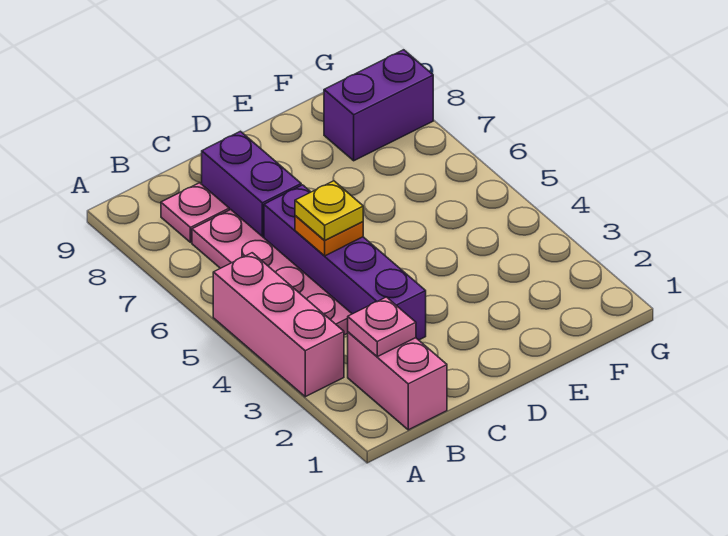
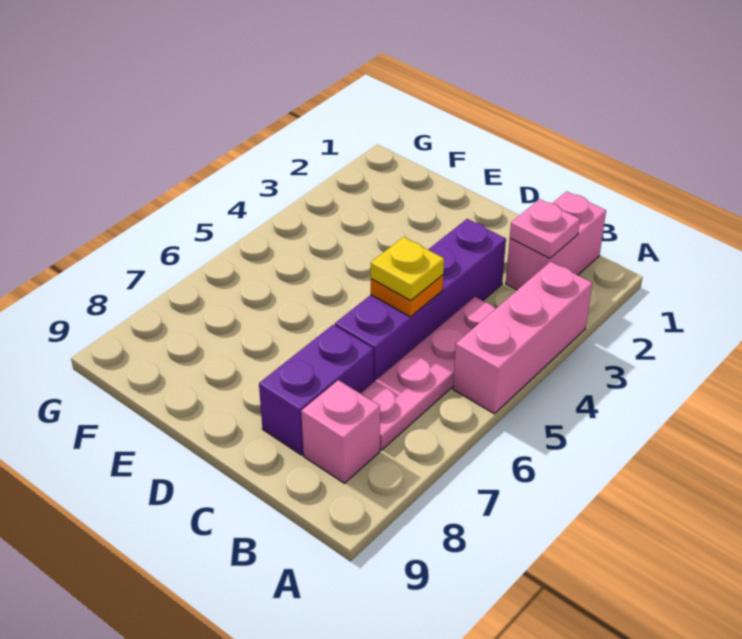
pink 1x1 plate [161,183,229,242] -> pink 1x1 brick [301,380,380,483]
purple 1x2 brick [324,50,433,161] -> none

